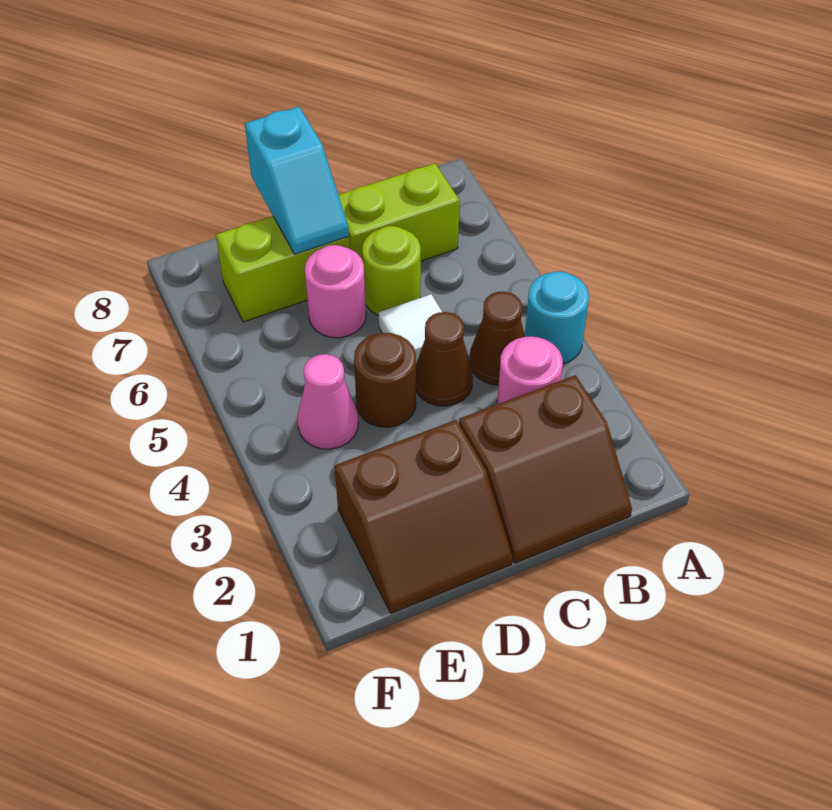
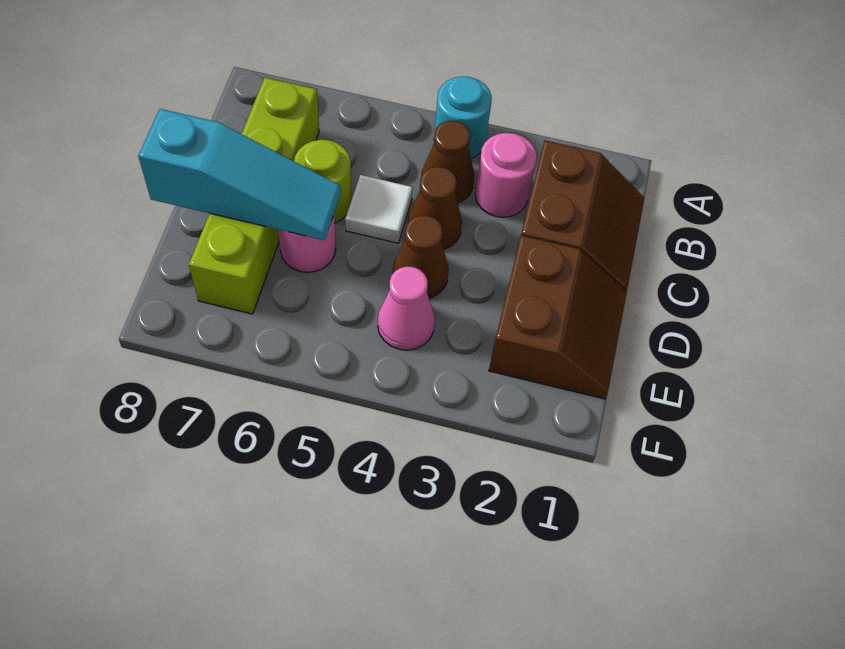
brown 1x1 round brick [354,333,416,427] -> brown 1x1 cone [393,215,449,298]
cyan 1x2 slope [245,107,349,254] -> cyan 1x3 slope [138,109,341,240]

